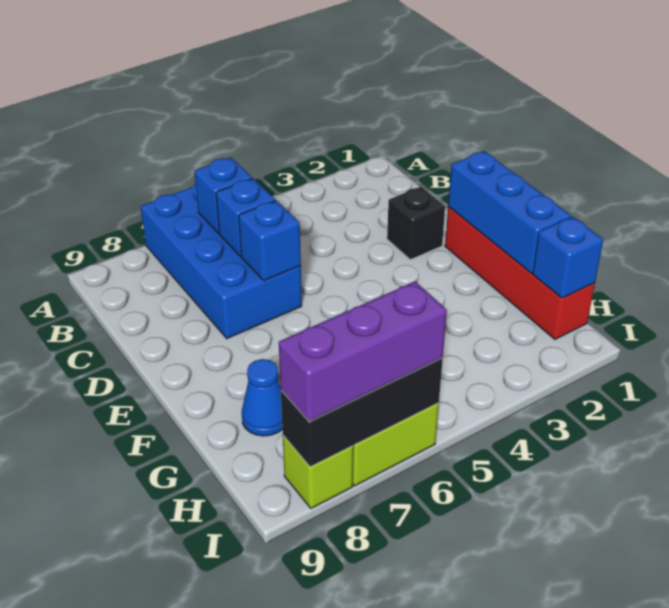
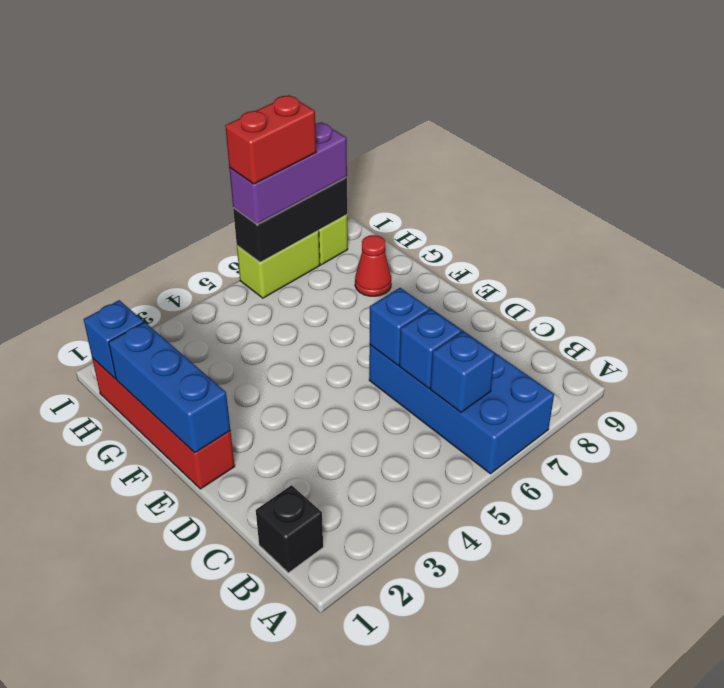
black 1x1 brick [387,187,445,260] -> black 1x1 brick moved to [256,485,323,573]
blue 1x1 cone [242,359,282,436] -> red 1x1 cone [355,235,391,296]
none -> red 1x2 brick [225,95,316,184]

